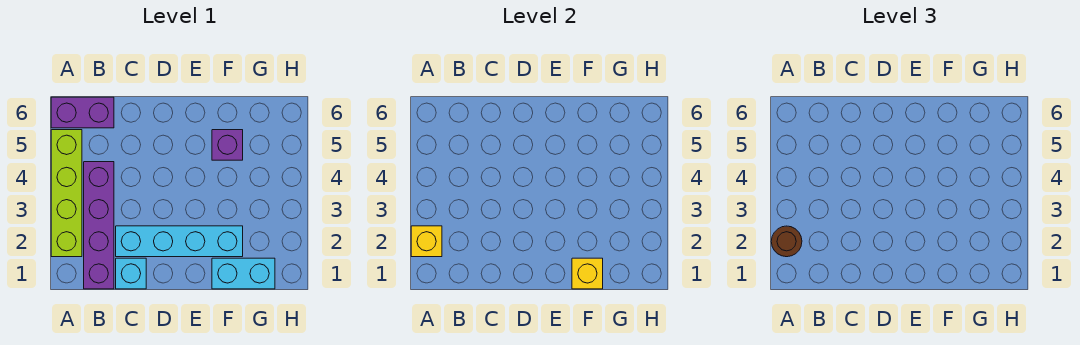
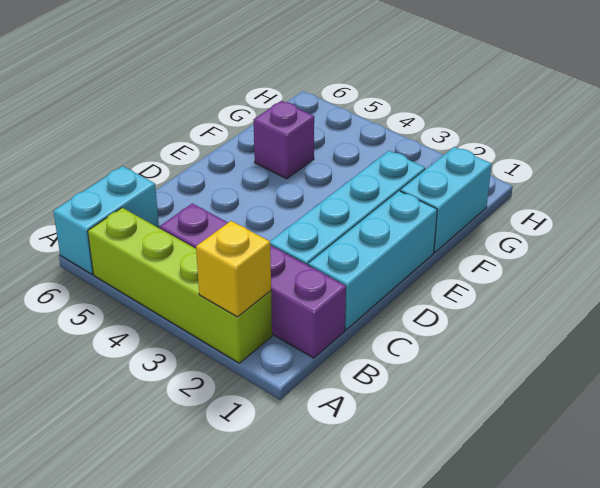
brown 1x1 round brick [771,226,802,257] -> none
purple 1x2 brick [51,97,114,128] -> cyan 1x2 brick [53,166,159,275]
cyan 1x1 brick [116,258,146,289] -> cyan 1x3 brick [308,191,437,330]
yellow 1x1 brick [572,258,603,289] -> none

